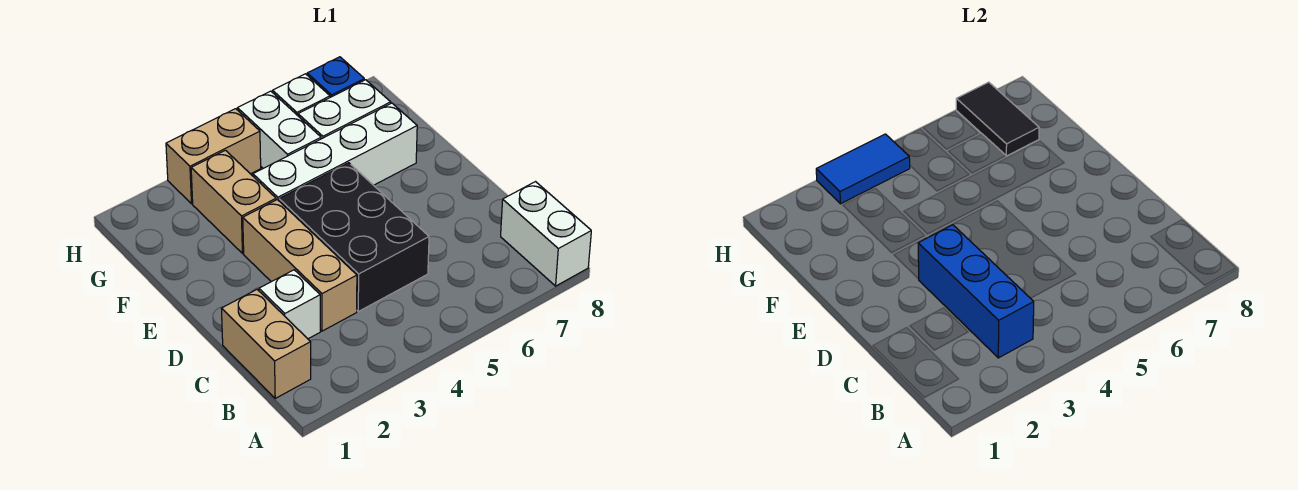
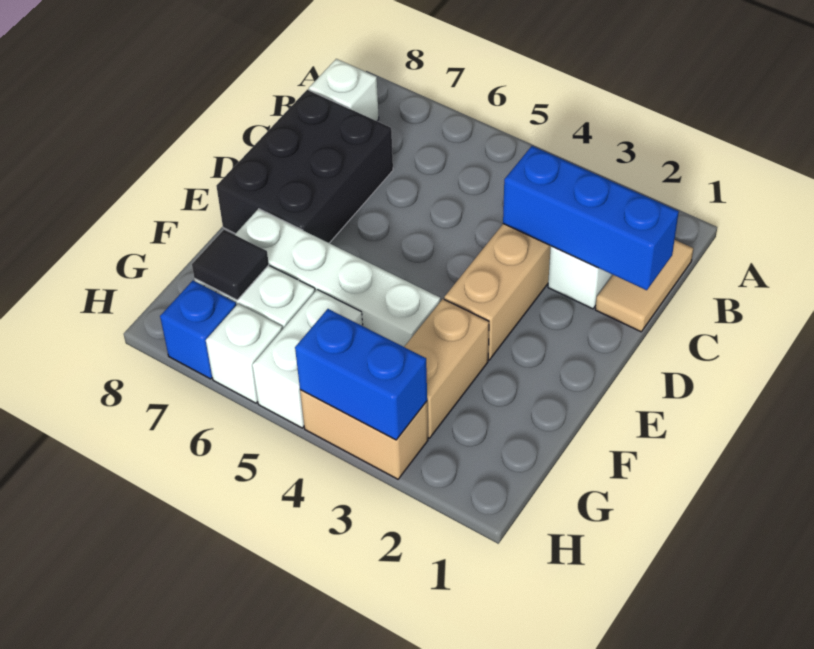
white 1x2 brick [501,182,591,286] -> white 1x1 brick [309,59,379,121]
tan 1x2 brick [221,290,311,398] -> tan 1x2 tile [595,240,693,332]
blue 1x3 brick [918,225,1034,358] -> blue 1x3 brick turned to [503,146,679,290]
black 2x3 brick [279,163,429,311] -> black 2x3 brick moved to [217,90,393,243]
black 1x2 tile [956,82,1039,156] -> black 1x1 tile [192,230,269,300]
blue 1x2 tile [816,134,910,204] -> blue 1x2 brick [295,309,427,440]

